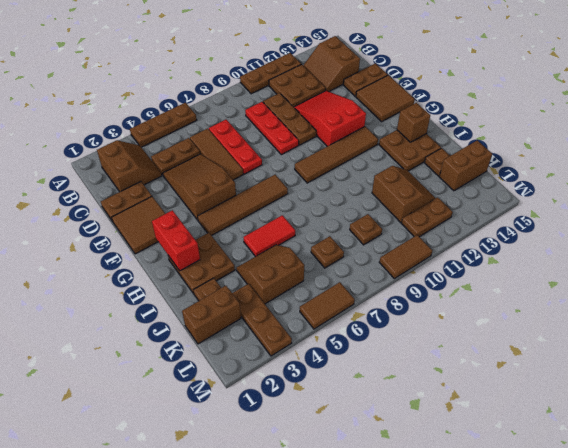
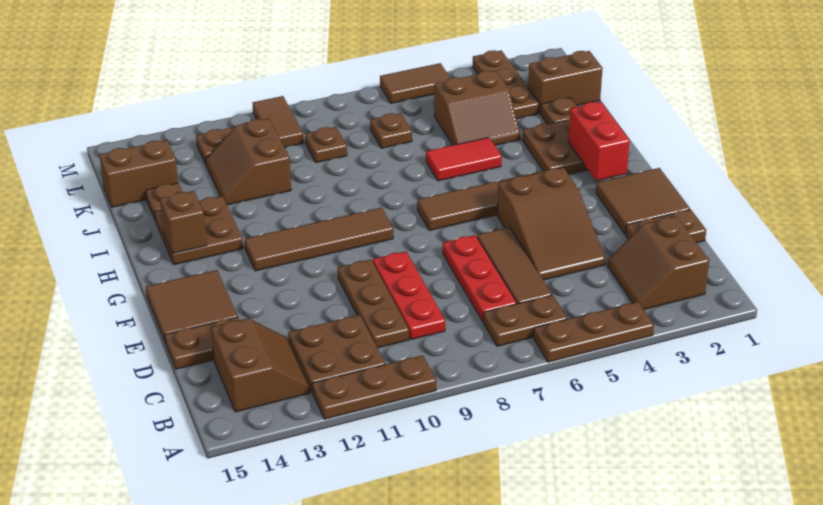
brown 1x2 plate [151,138,200,175] -> brown 1x2 plate moved to [483,295,567,346]
red 2x3 slope [294,91,366,146] -> none
brown 1x2 tile [379,235,432,279] -> brown 1x2 tile turned to [253,96,304,148]

